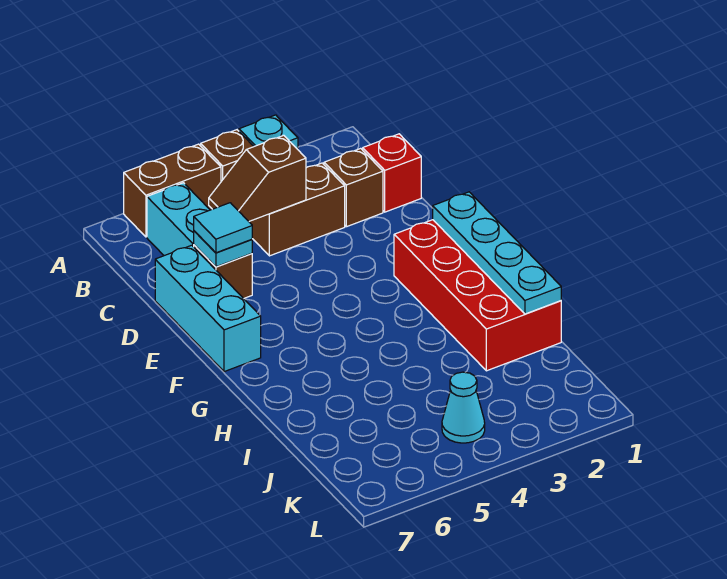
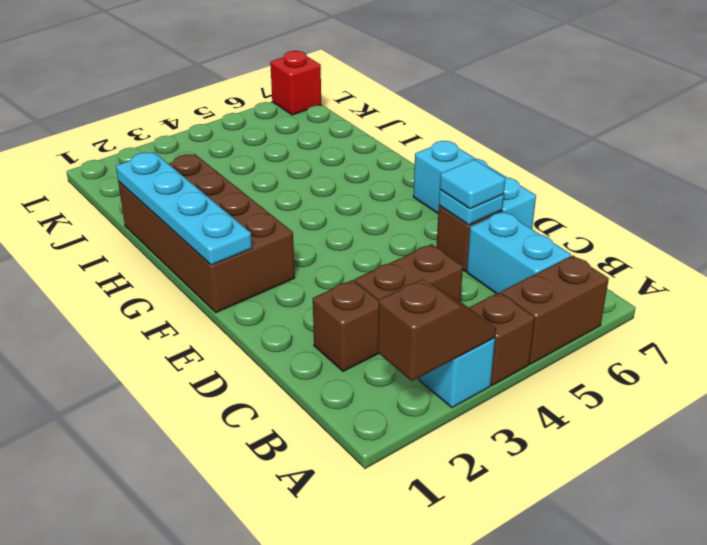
red 1x1 brick [363,134,421,212] -> red 1x1 brick moved to [270,51,321,115]
brown 1x2 slope [209,135,306,221] -> brown 1x2 slope moved to [378,279,496,381]
red 2x4 brick [394,220,561,371] -> brown 2x4 brick [118,154,295,313]
cyan 1x1 cone [442,372,485,443] -> none

